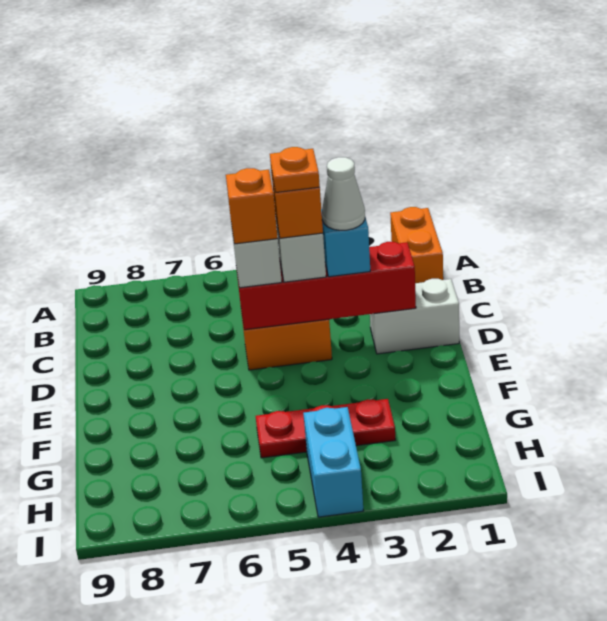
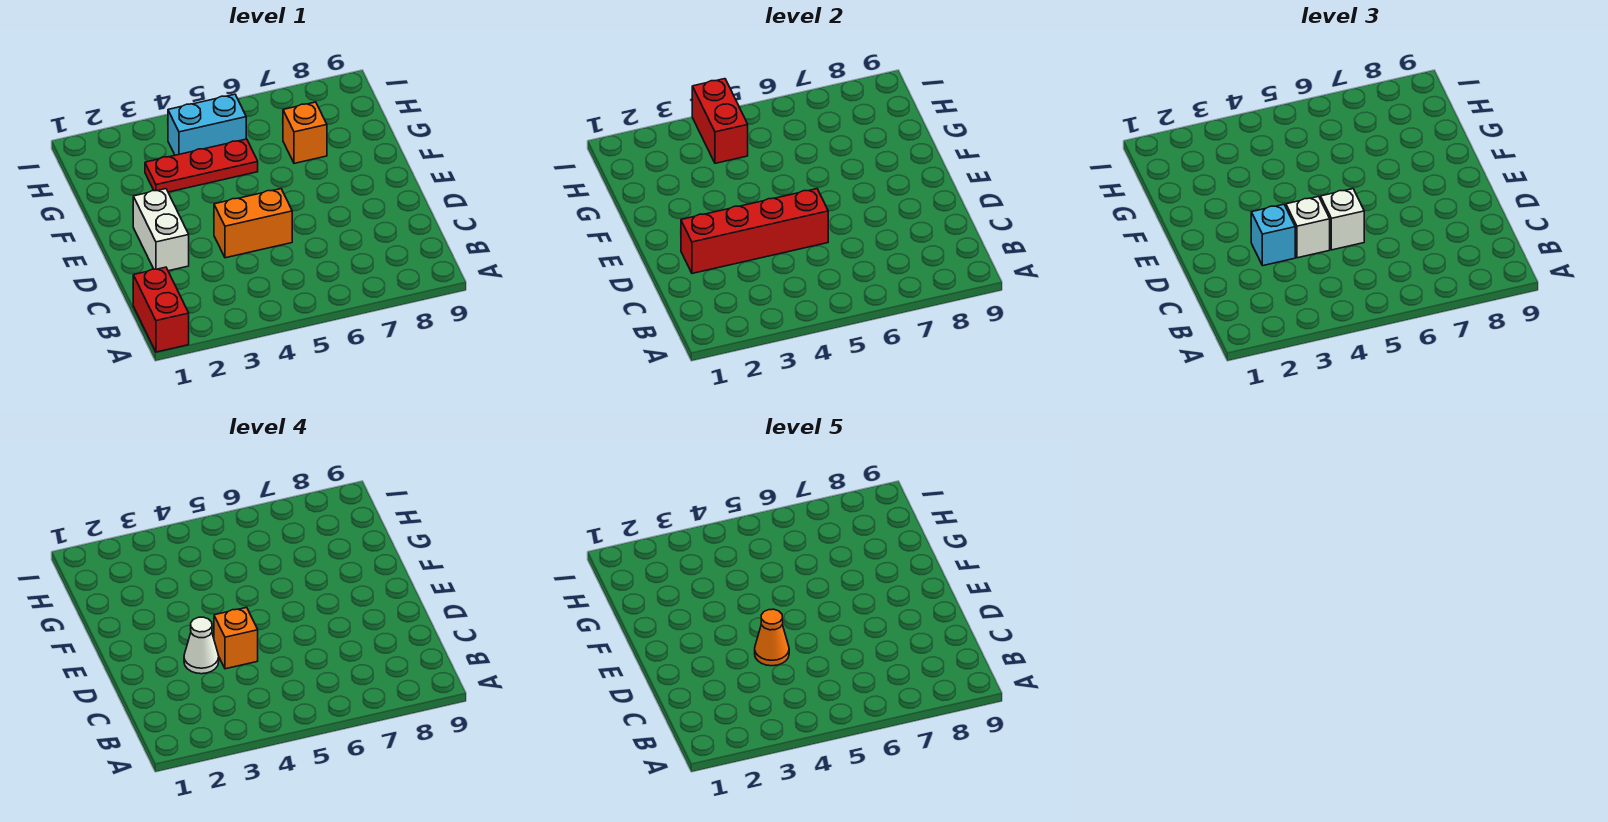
orange 1x2 brick [390,207,443,283] -> red 1x2 brick [133,267,189,352]
white 1x2 brick [370,279,459,354] -> white 1x2 brick turned to [133,189,189,271]
orange 1x1 plate [270,147,320,192] -> orange 1x1 cone [755,609,789,666]
orange 1x1 brick [226,168,278,244] -> orange 1x1 brick moved to [283,102,327,163]
cyan 1x2 brick [303,407,363,517] -> cyan 1x2 brick turned to [168,94,246,155]
none -> red 1x2 brick [692,79,748,163]

